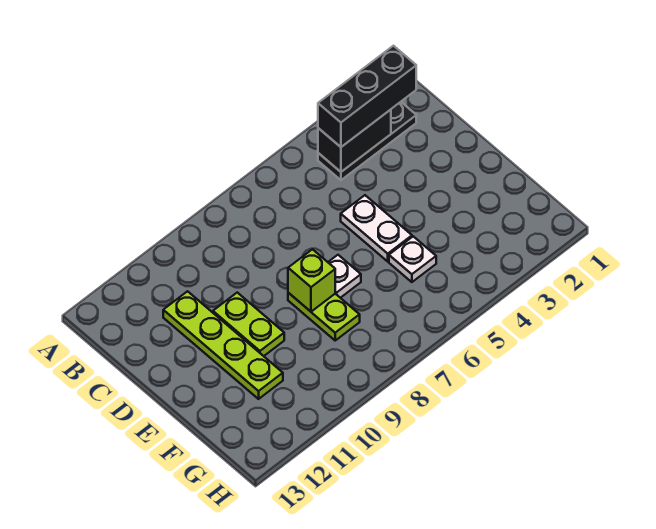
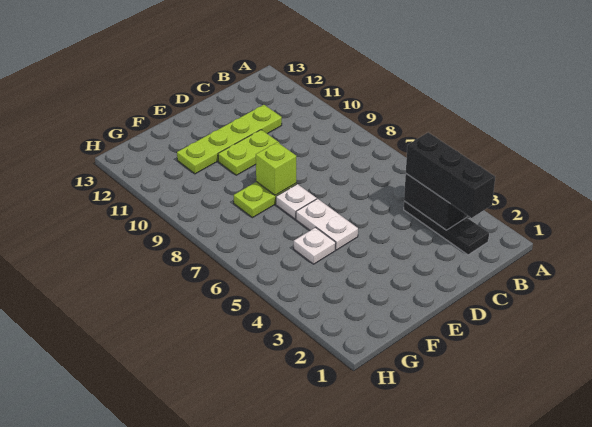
white 1x2 plate [341,195,412,261] -> white 1x2 plate turned to [296,199,358,250]

